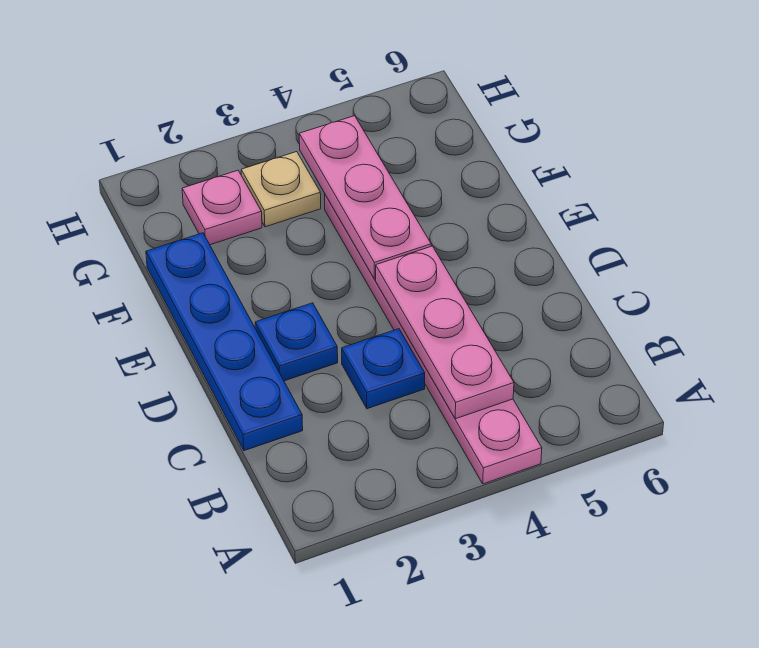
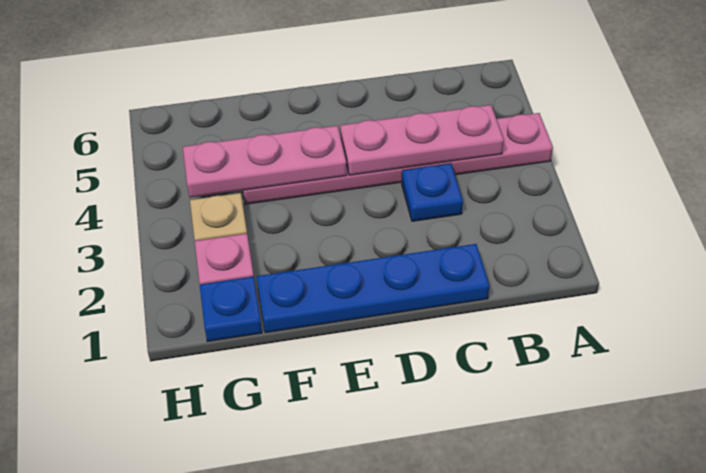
blue 1x1 plate [255,303,338,381] -> blue 1x1 plate moved to [200,277,262,342]

